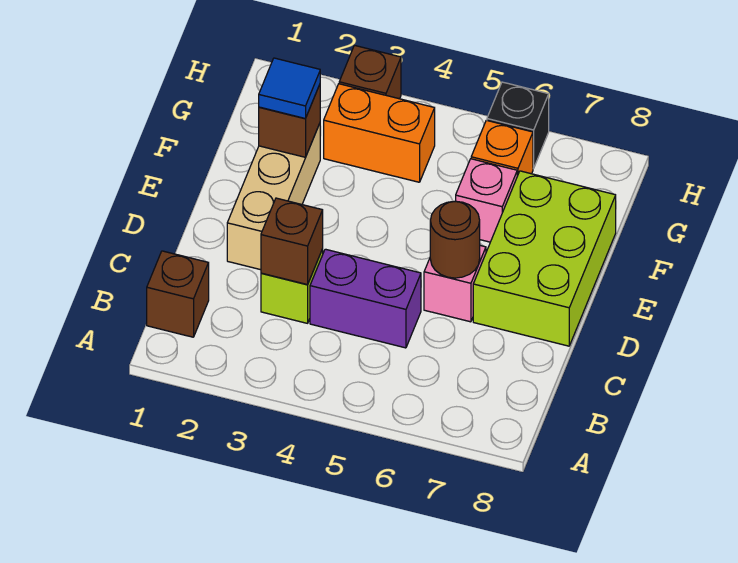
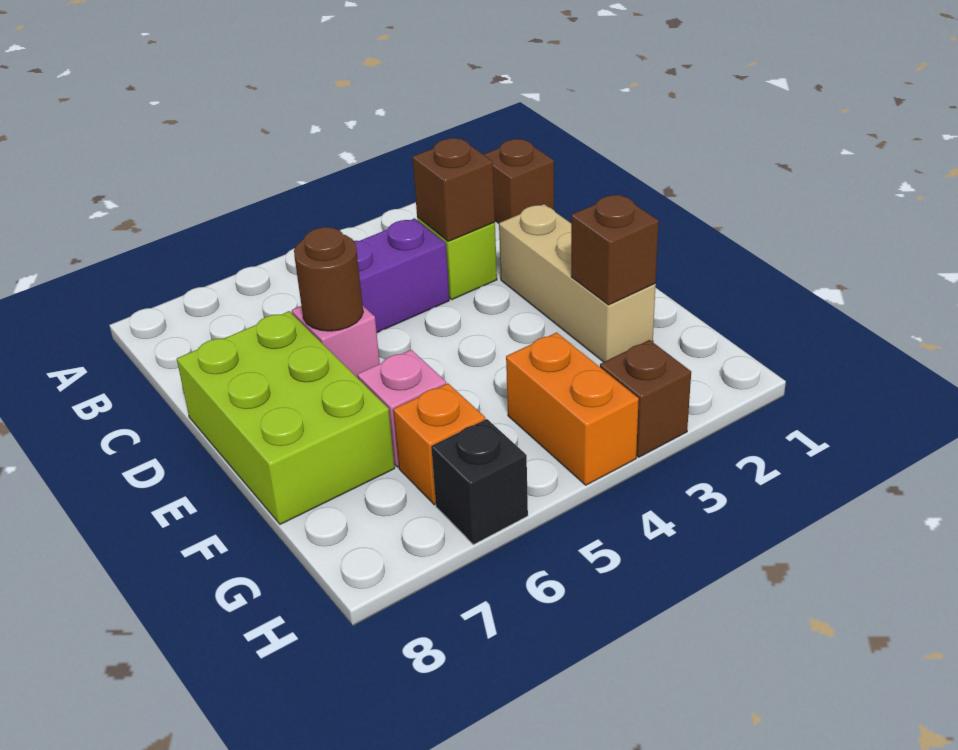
blue 1x1 tile [259,58,320,119] -> none
orange 1x2 brick [324,84,435,182] -> orange 1x2 brick turned to [506,332,639,485]

